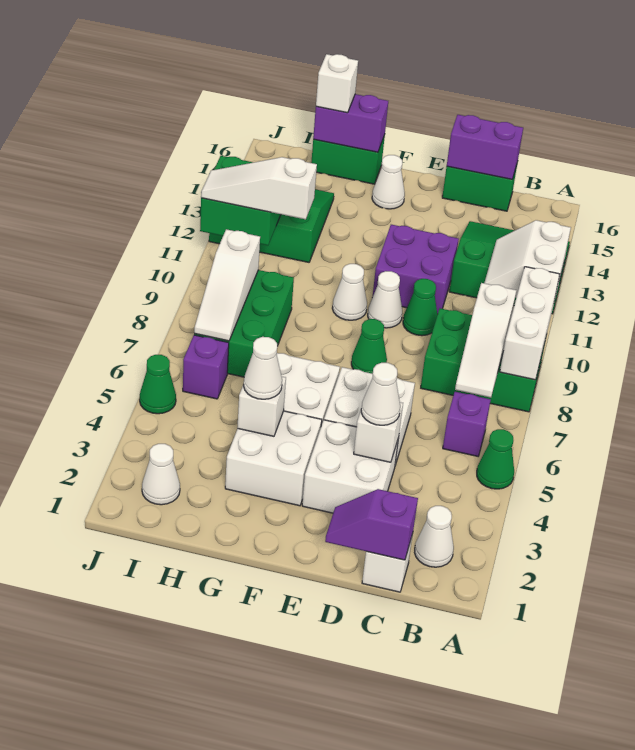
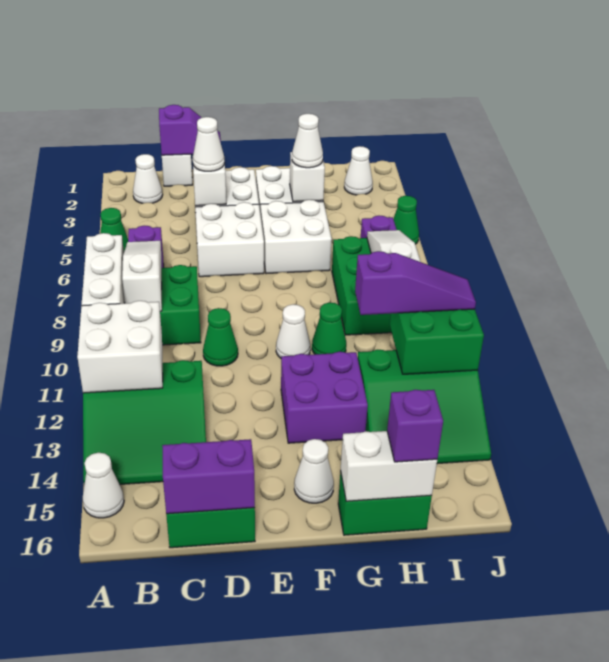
white 2x2 slope [485,220,571,298] -> white 2x2 brick [77,301,163,393]
purple 2x2 brick [373,225,459,314] -> purple 2x2 brick moved to [281,352,368,443]
green 1x1 cone [351,319,387,374] -> green 1x1 cone moved to [312,303,346,354]
white 1x1 cone [368,271,402,328] -> white 1x1 cone moved to [83,453,124,518]
purple 1x2 brick [313,94,388,152] -> white 1x2 brick [341,431,437,501]
white 1x3 slope [201,157,317,219] -> purple 1x3 slope [355,251,476,315]
white 1x1 brick [316,54,358,113] -> purple 1x1 brick [387,390,443,462]

